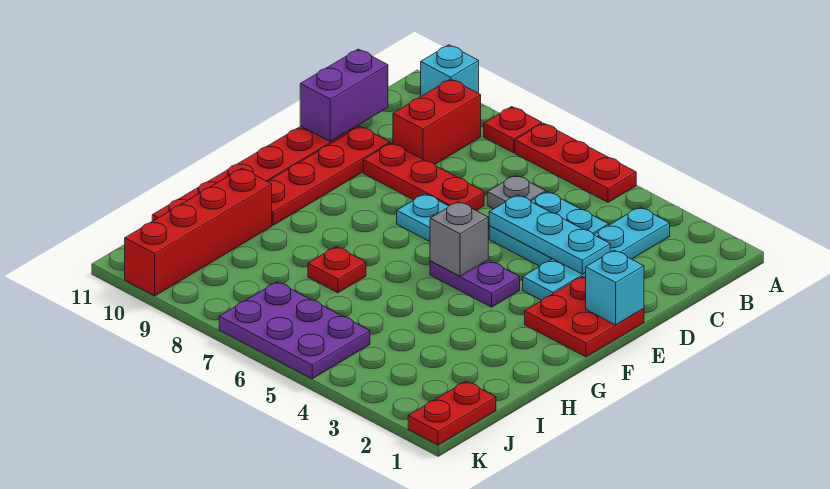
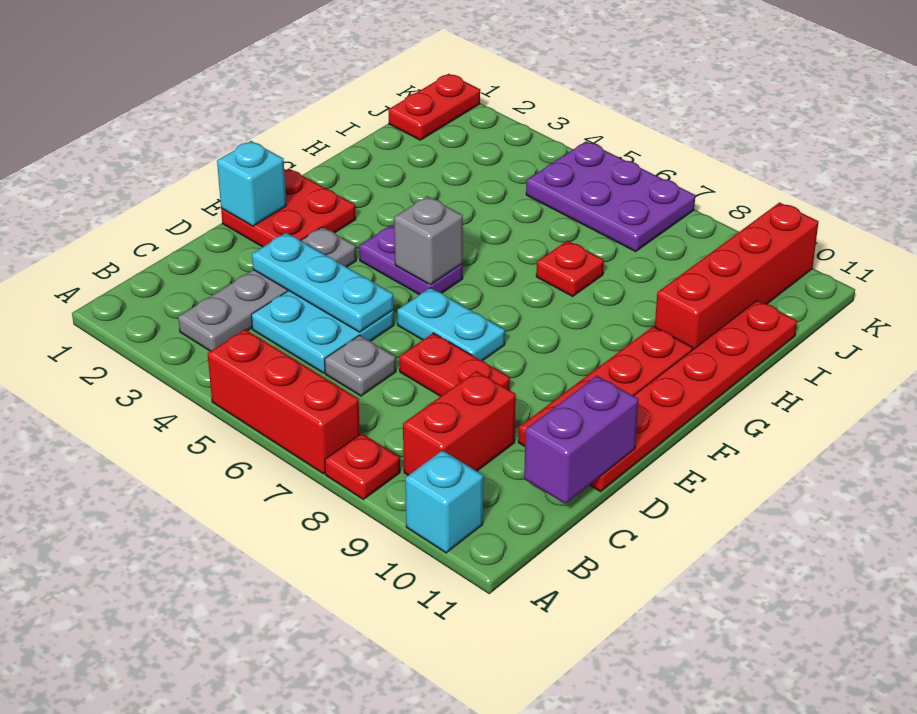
red 1x3 plate [515,123,636,202] -> red 1x3 brick [208,329,360,474]
cyan 1x4 plate [523,207,670,300] -> grey 1x4 plate [178,227,356,351]
red 1x3 plate [363,143,484,210] -> red 1x2 plate [399,333,510,396]

